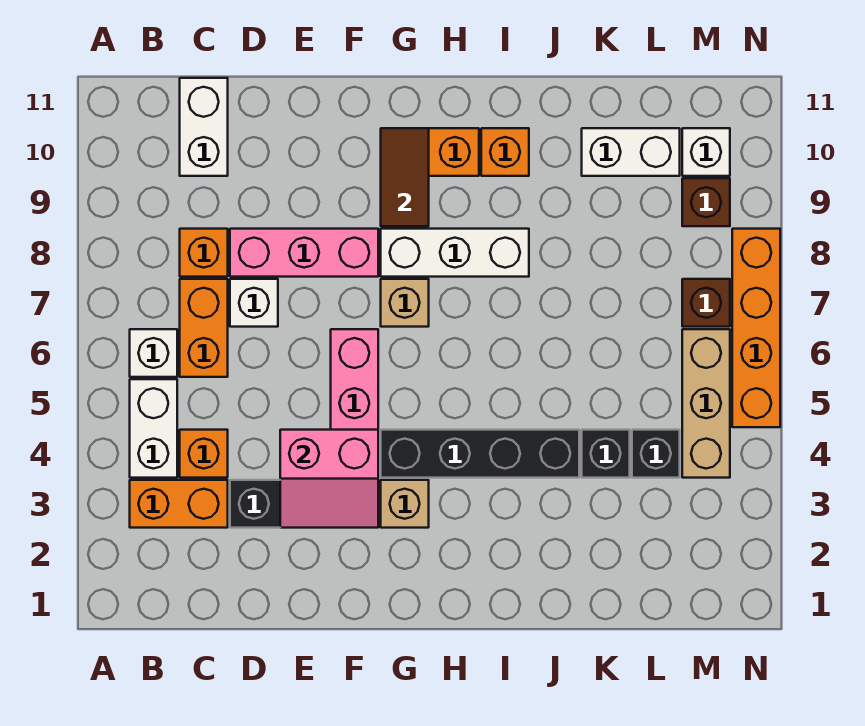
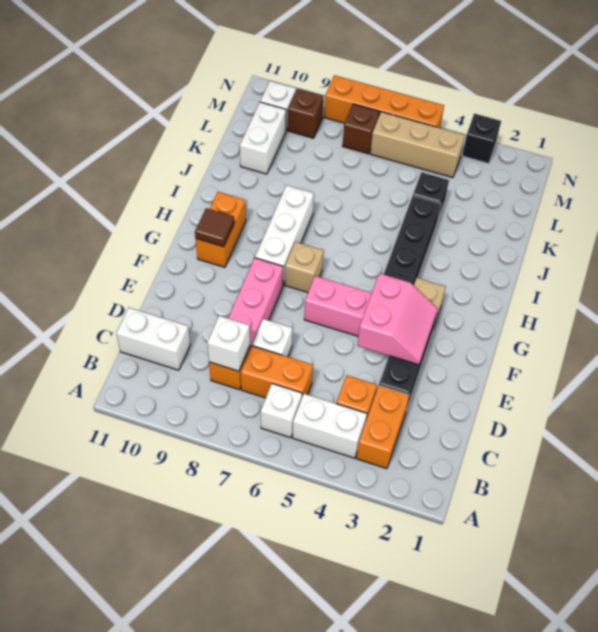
none -> white 1x1 brick [207,316,250,371]
brown 1x2 tile [381,128,429,226] -> brown 1x1 tile [195,208,234,247]
orange 1x1 brick [481,128,529,176] -> none
black 1x1 brick [632,430,680,478] -> black 1x1 brick moved to [462,114,501,164]

